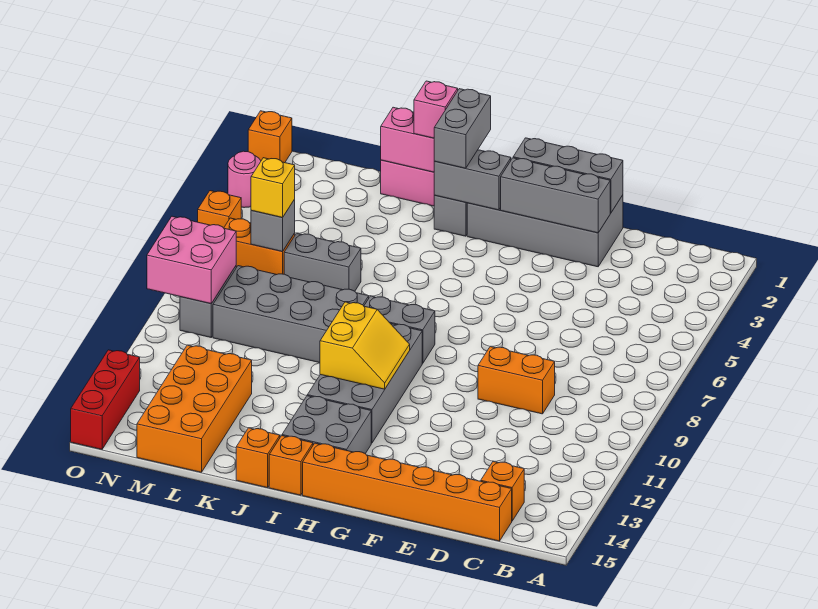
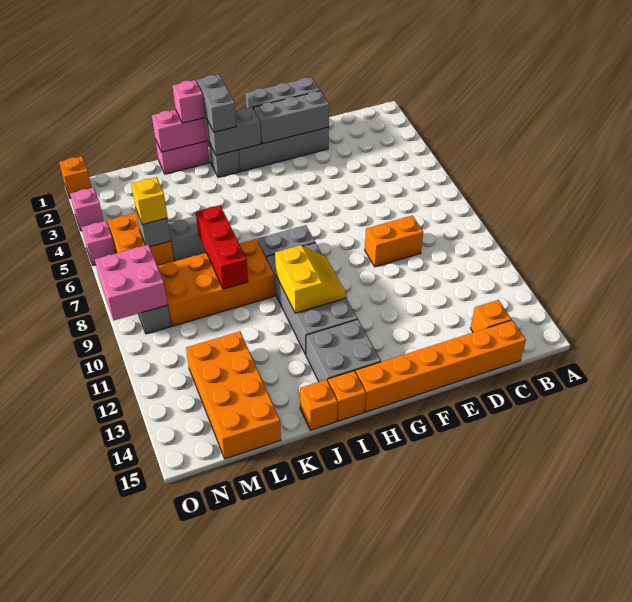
grey 2x4 brick [213,266,369,363] -> orange 2x4 brick [157,239,275,326]
orange 1x2 brick [224,218,295,275] -> orange 2x2 brick [108,213,174,266]
pink 1x1 round brick [228,151,261,208] -> pink 1x1 brick [70,187,103,231]
orange 1x1 brick [198,191,241,228] -> pink 1x1 brick [81,221,116,265]
red 1x3 brick [71,350,140,449] -> red 1x3 brick moved to [196,205,248,289]

